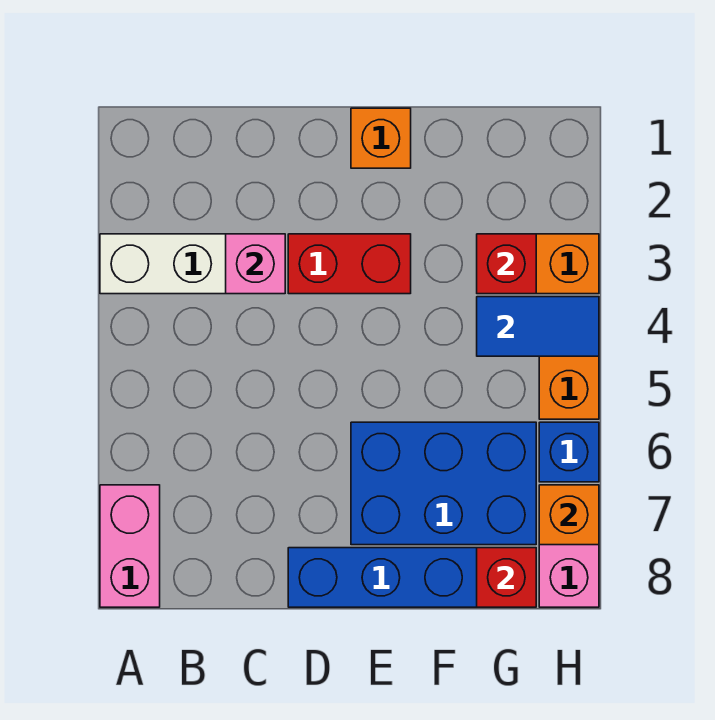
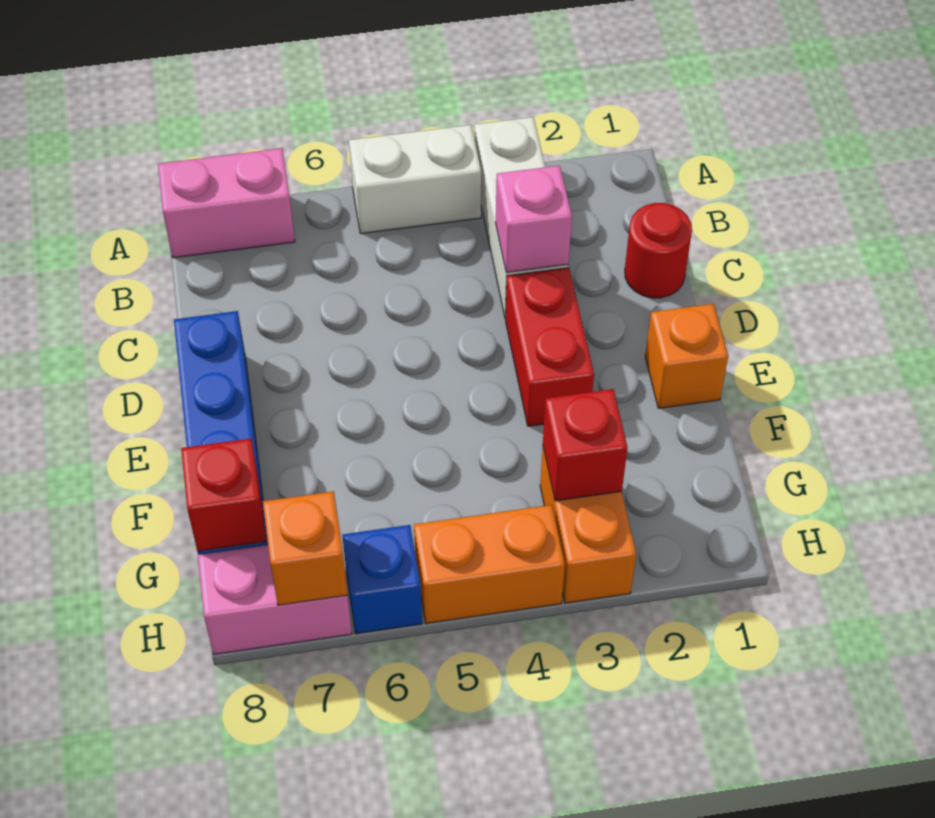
none -> white 1x2 brick [349,125,481,234]
none -> red 1x1 round brick [625,203,692,298]
blue 2x3 brick [351,422,536,545] -> none
blue 1x2 tile [477,297,599,356] -> none

